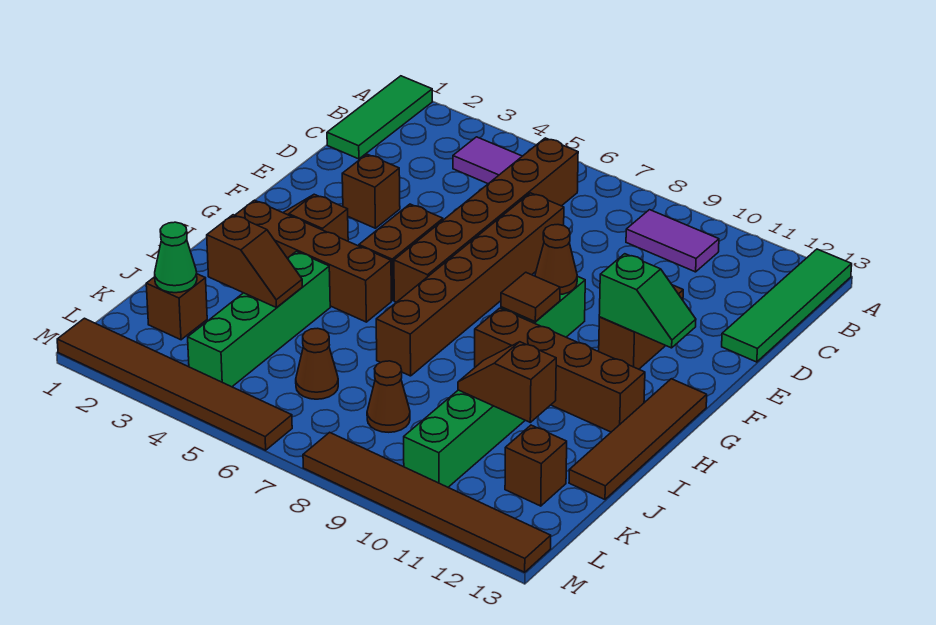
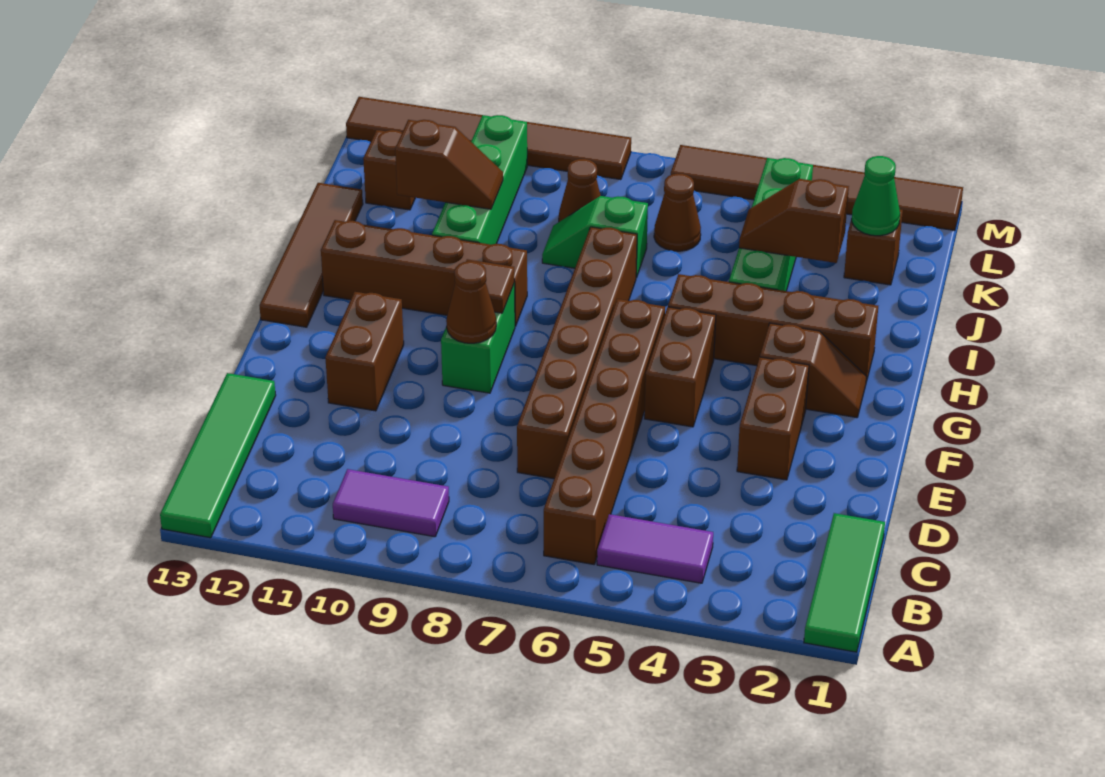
brown 1x1 brick [342,154,400,228] -> brown 1x2 brick [737,357,809,480]
green 1x2 slope [599,254,696,348] -> green 1x2 slope moved to [542,196,648,278]

